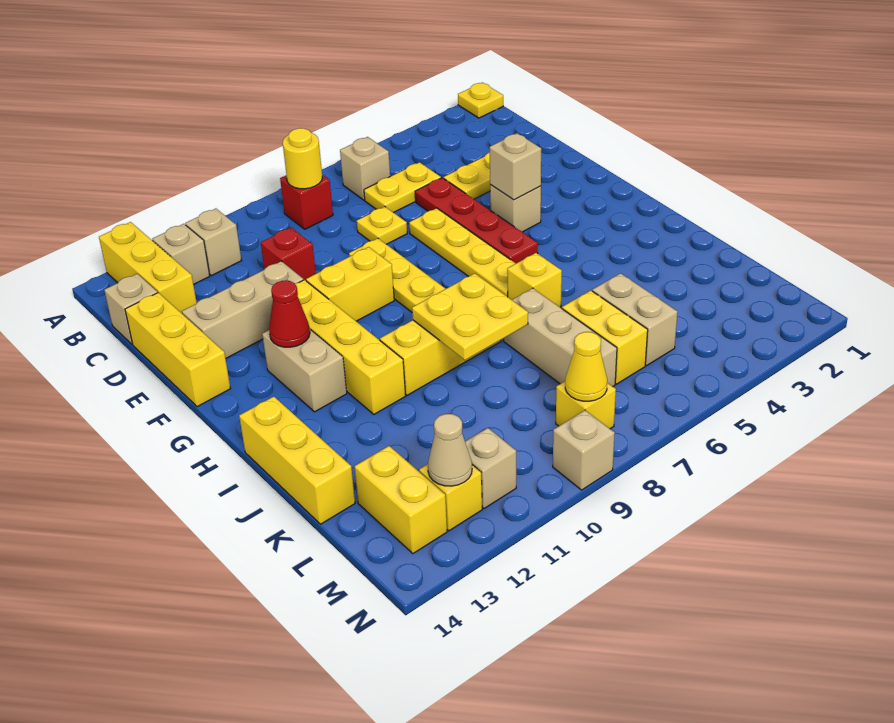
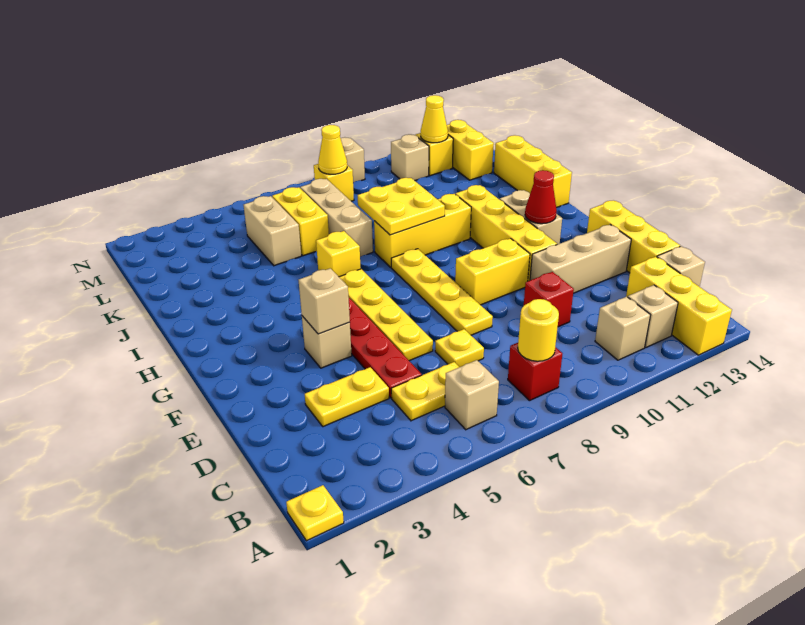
tan 1x1 cone [428,414,472,486] -> yellow 1x1 cone [421,95,448,143]

